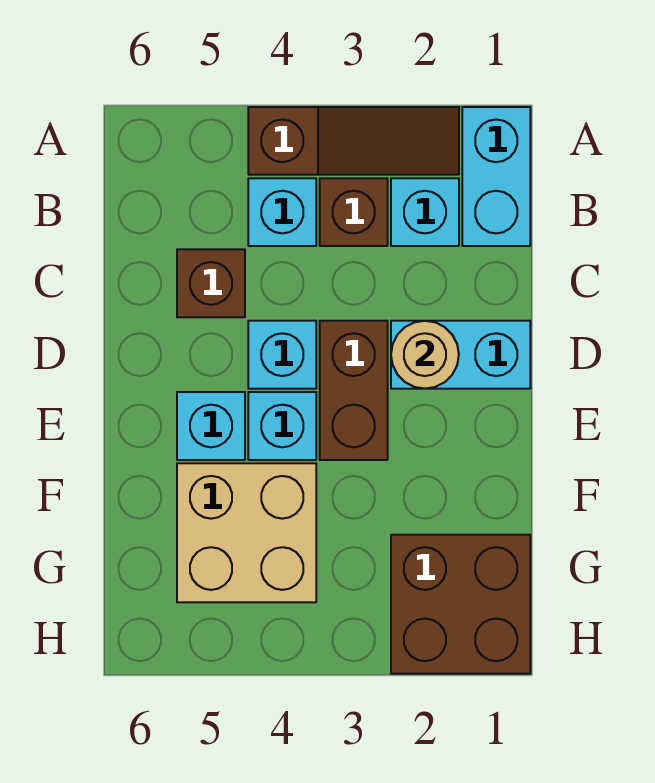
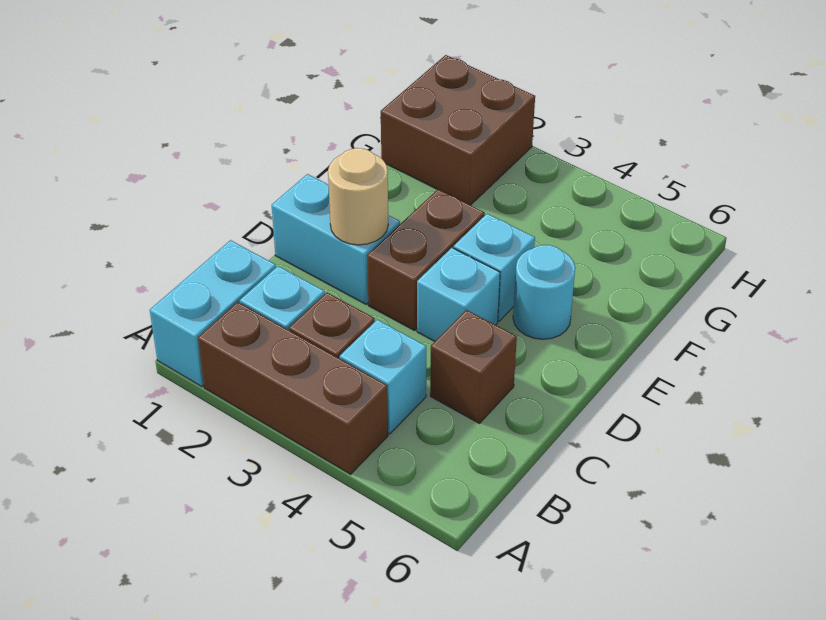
brown 1x3 slope [248,107,459,175] -> brown 1x3 brick [198,302,388,474]
cyan 1x1 brick [177,392,245,460] -> cyan 1x1 round brick [513,245,575,339]
tan 2x2 brick [177,463,316,602] -> none

